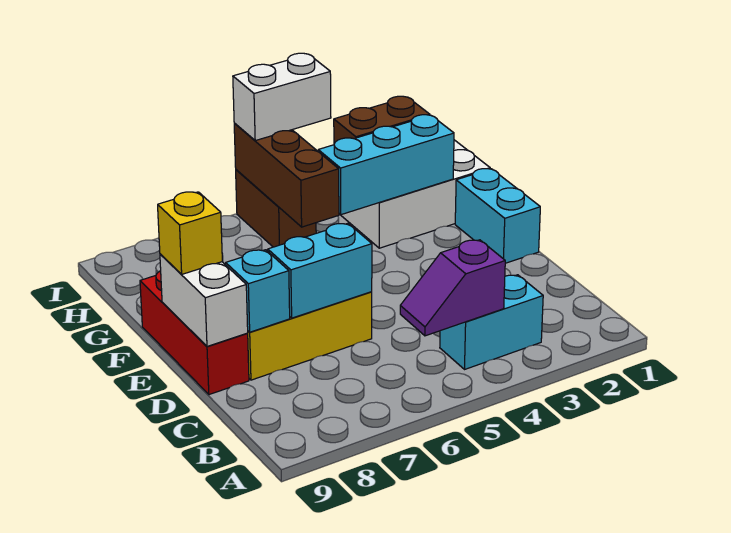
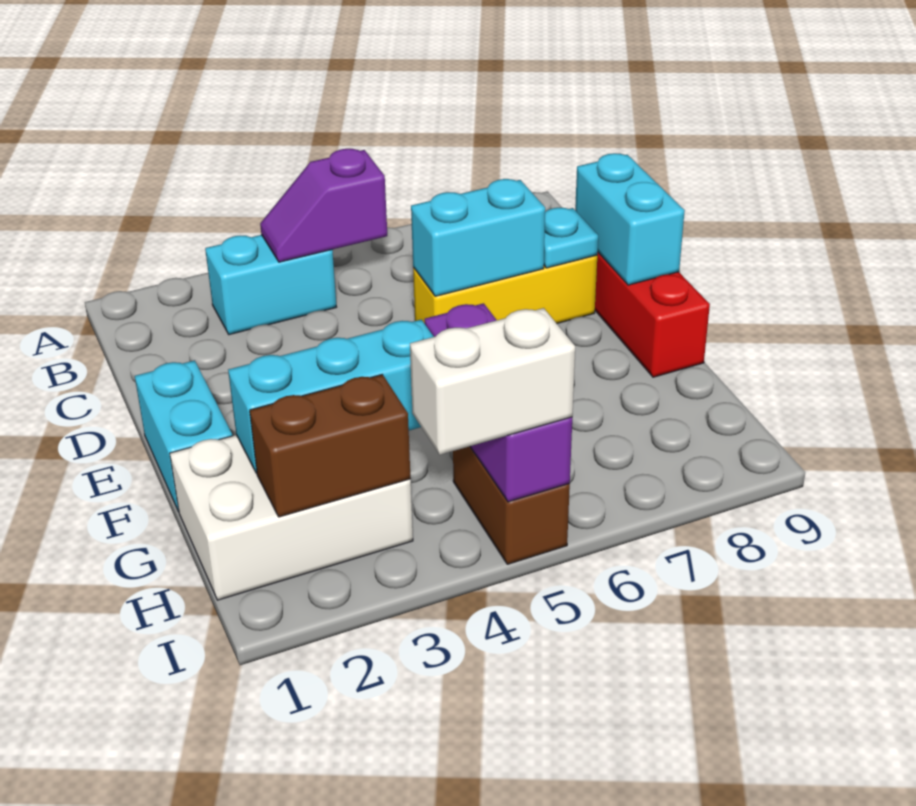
purple 1x2 slope [400,240,505,336] -> purple 1x2 slope turned to [260,149,387,262]
cyan 1x1 brick [226,250,290,332] -> cyan 1x1 plate [544,208,598,268]
white 1x2 brick [160,254,248,346] -> cyan 1x2 brick [575,153,685,285]
yellow 1x1 brick [158,192,222,274] -> none
brown 1x3 brick [234,123,339,227] -> purple 1x3 brick [425,303,572,502]

